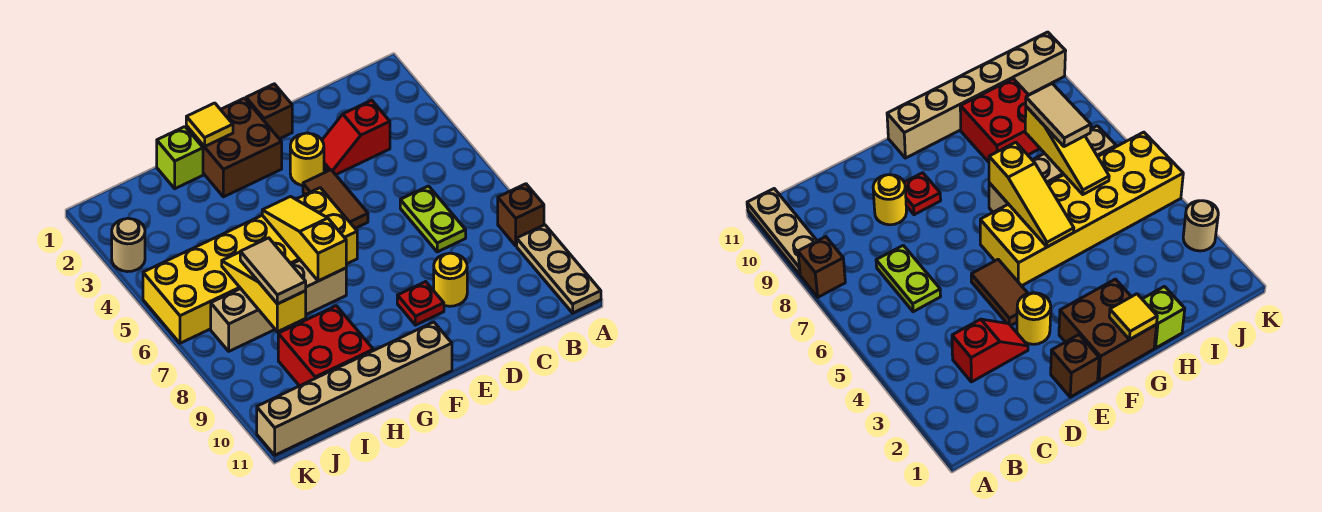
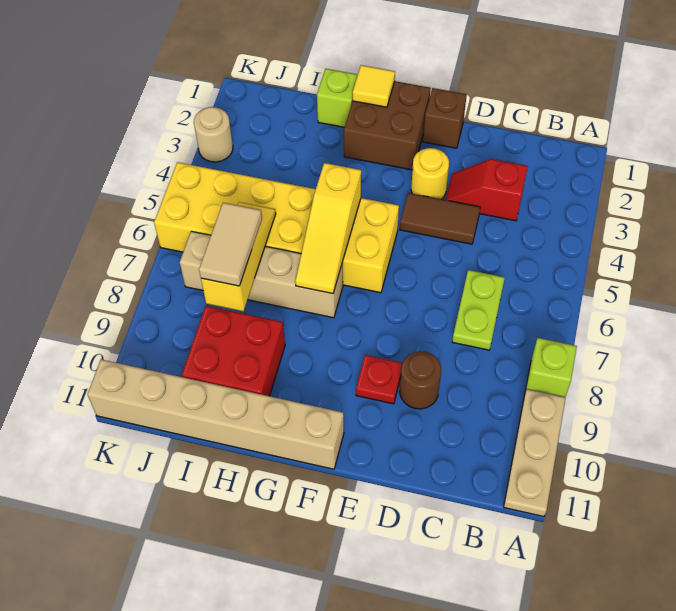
brown 1x1 brick [498,184,544,246] -> lime 1x1 brick [526,338,577,397]
yellow 1x1 round brick [434,253,467,306] -> brown 1x1 round brick [400,351,441,409]
brown 1x2 tile [303,170,368,228] -> brown 1x2 tile turned to [400,193,480,244]
yellow 1x3 slope [262,197,346,281] -> yellow 1x3 slope turned to [295,163,361,294]

